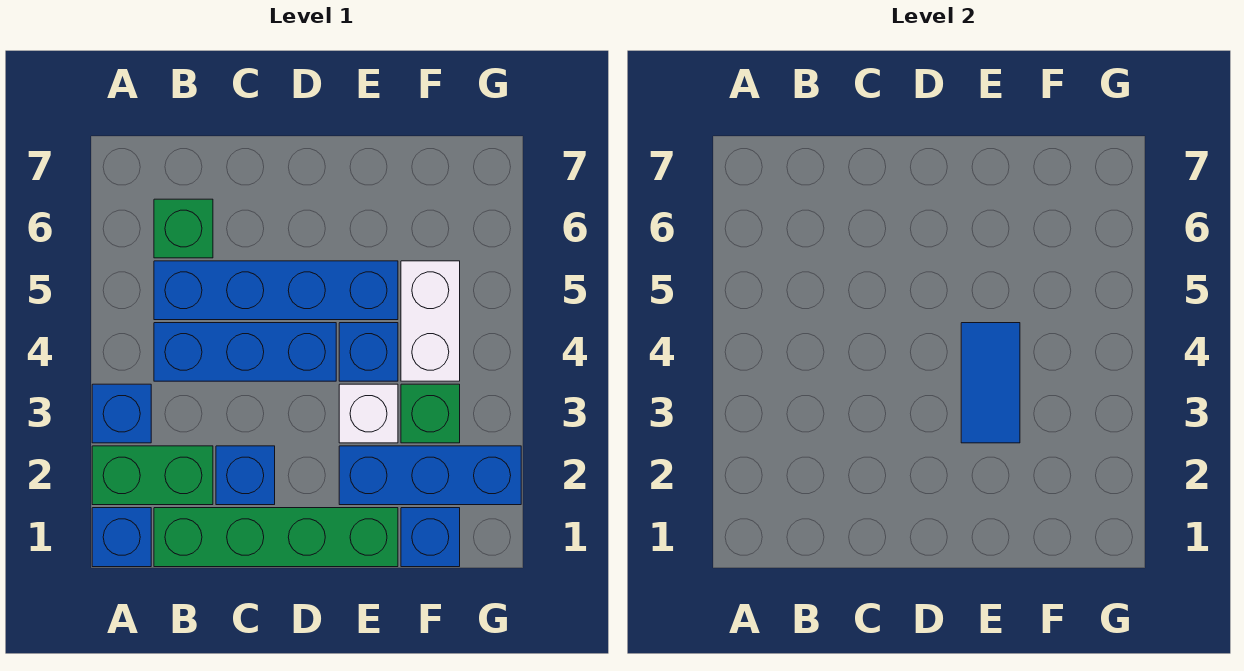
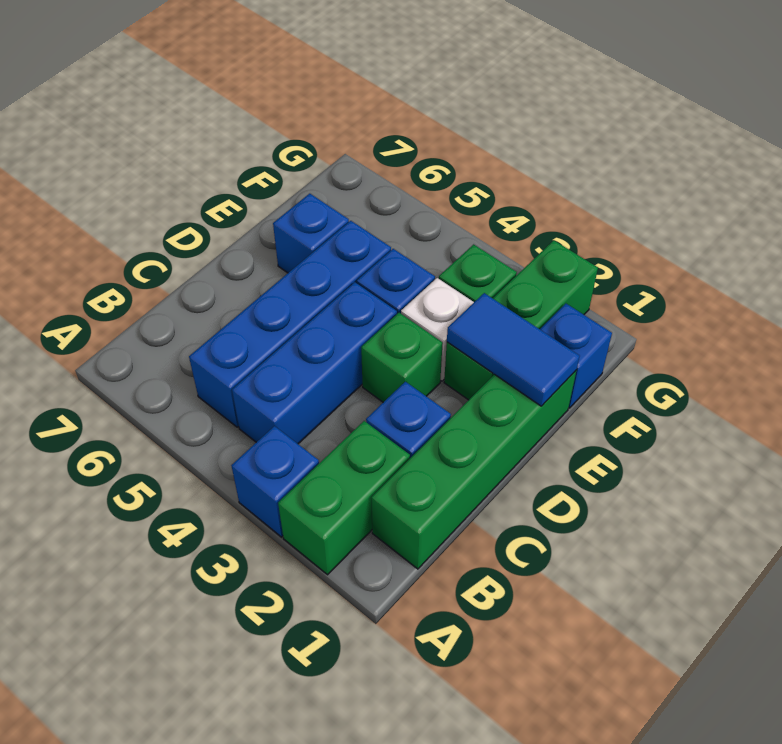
blue 1x1 brick [92,508,151,567] -> blue 1x1 brick moved to [273,194,349,273]
green 1x1 brick [154,199,213,258] -> green 1x1 brick moved to [361,313,443,402]
blue 1x3 brick [339,446,521,505] -> green 1x3 brick [444,240,598,400]
blue 1x2 tile [961,323,1020,443] -> blue 1x2 tile moved to [447,293,580,406]
white 1x2 brick [401,261,460,381] -> none

